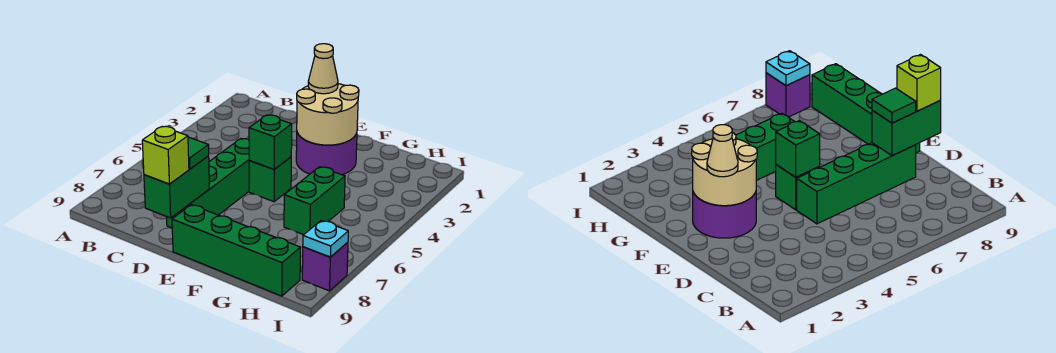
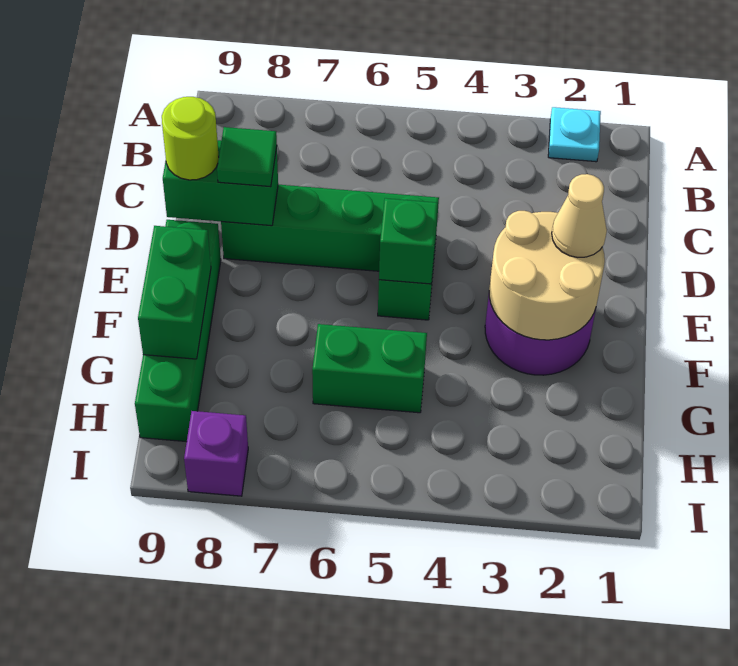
lime 1x1 brick [142,126,189,184] -> lime 1x1 round brick [162,97,219,180]
none -> green 1x2 brick [138,226,211,359]
cyan 1x1 plate [303,221,348,257] -> cyan 1x1 plate moved to [548,107,601,162]

